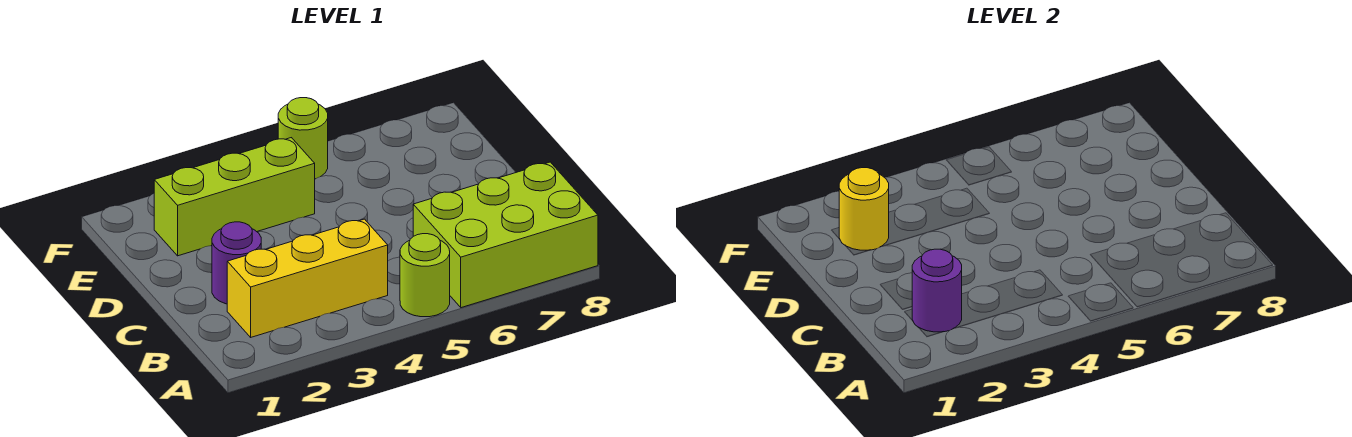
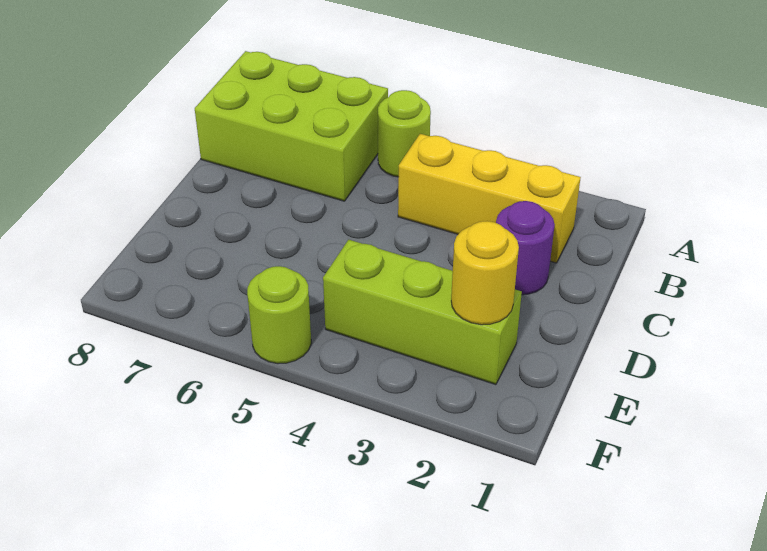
purple 1x1 round brick [912,249,962,332] -> none

